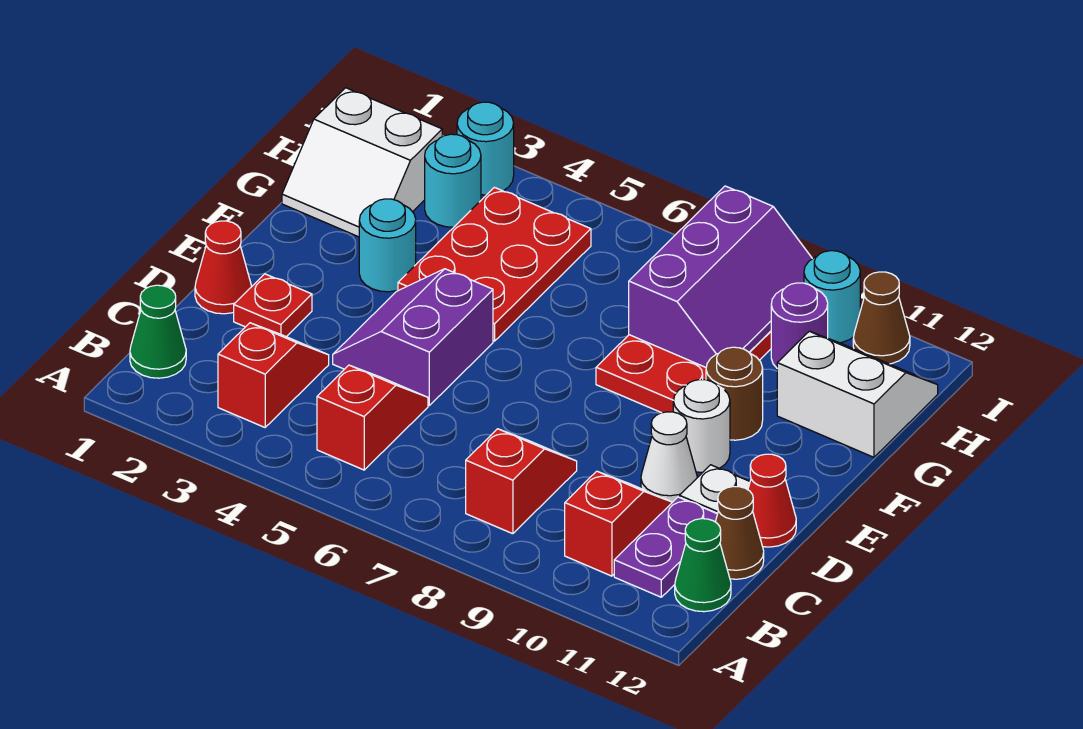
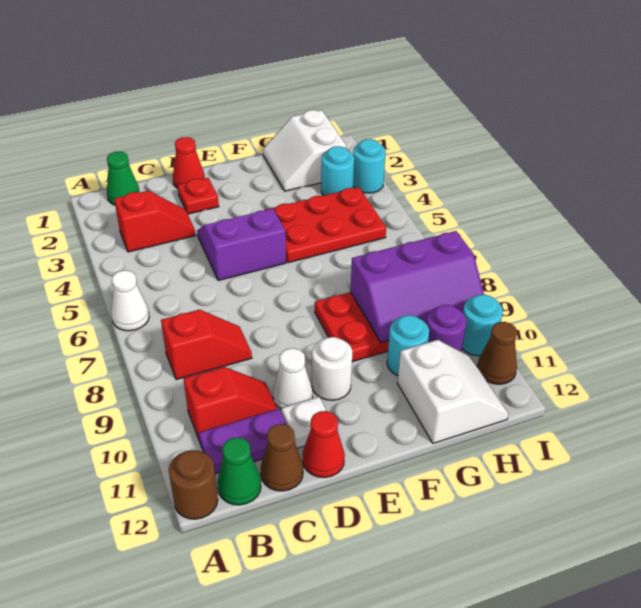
none -> white 1x1 cone [111,270,149,331]
red 1x2 slope [317,365,428,470] -> none
cyan 1x1 round brick [359,199,416,292] -> cyan 1x1 round brick moved to [387,315,429,376]
brown 1x1 round brick [706,347,763,440] -> brown 1x1 round brick moved to [169,450,218,519]

